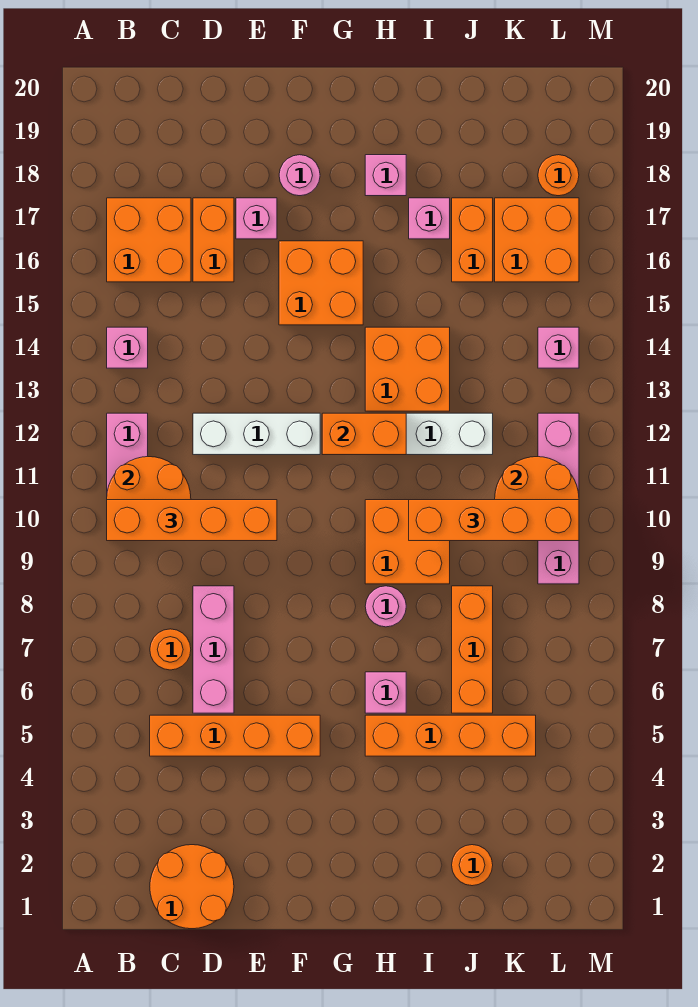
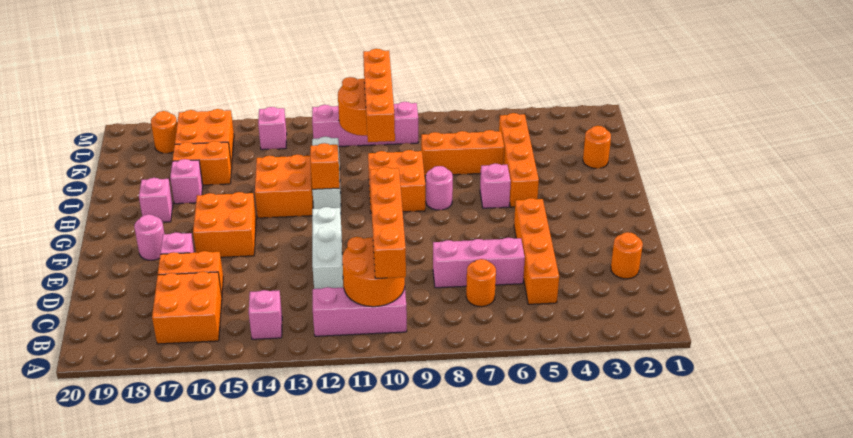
orange 2x2 round brick [150,845,234,929] -> orange 1x1 round brick [611,232,643,279]
orange 1x2 brick [322,413,406,455] -> orange 1x1 brick [310,143,340,189]

